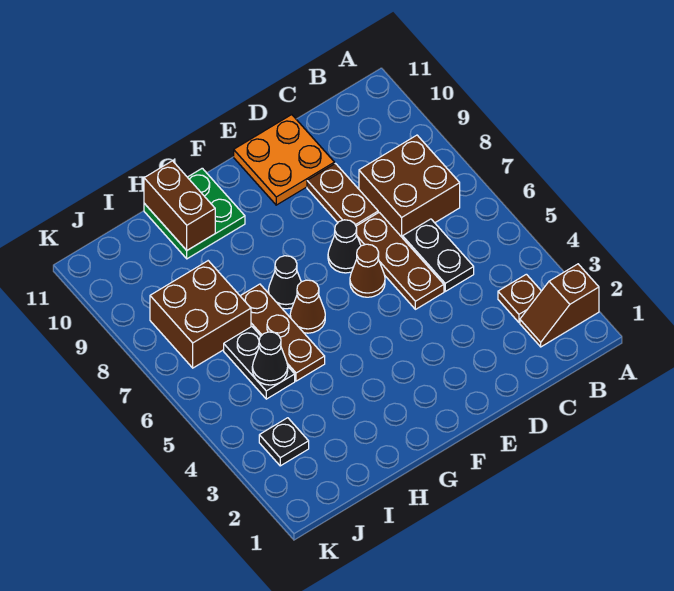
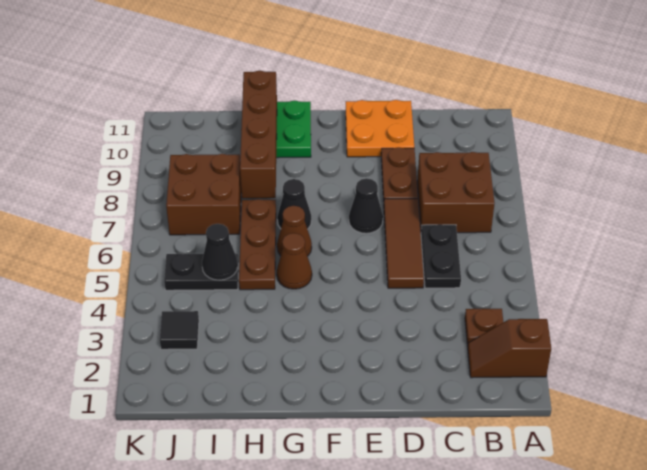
brown 1x3 plate [356,212,444,309] -> brown 1x3 tile [384,199,424,288]
brown 1x1 cone [350,244,385,297] -> brown 1x1 cone moved to [277,233,312,289]
brown 1x2 brick [144,161,215,250] -> brown 1x4 brick [240,71,277,198]
black 1x2 plate [224,327,295,399] -> black 1x2 plate turned to [164,254,239,290]
black 1x1 plate [259,418,309,466] -> black 1x1 tile [160,311,199,349]

